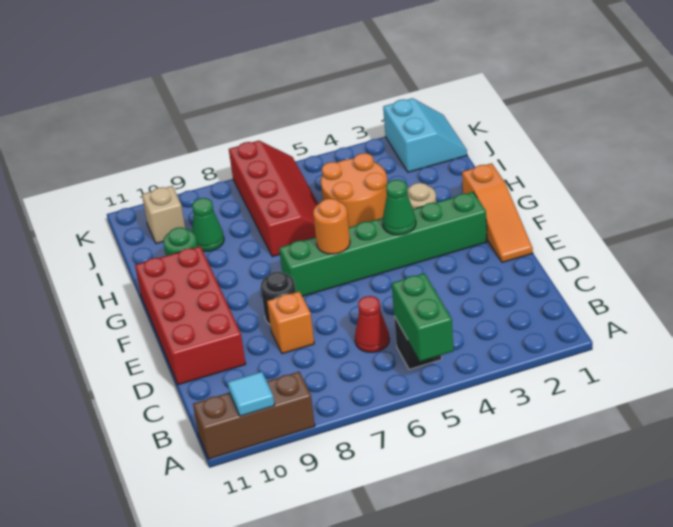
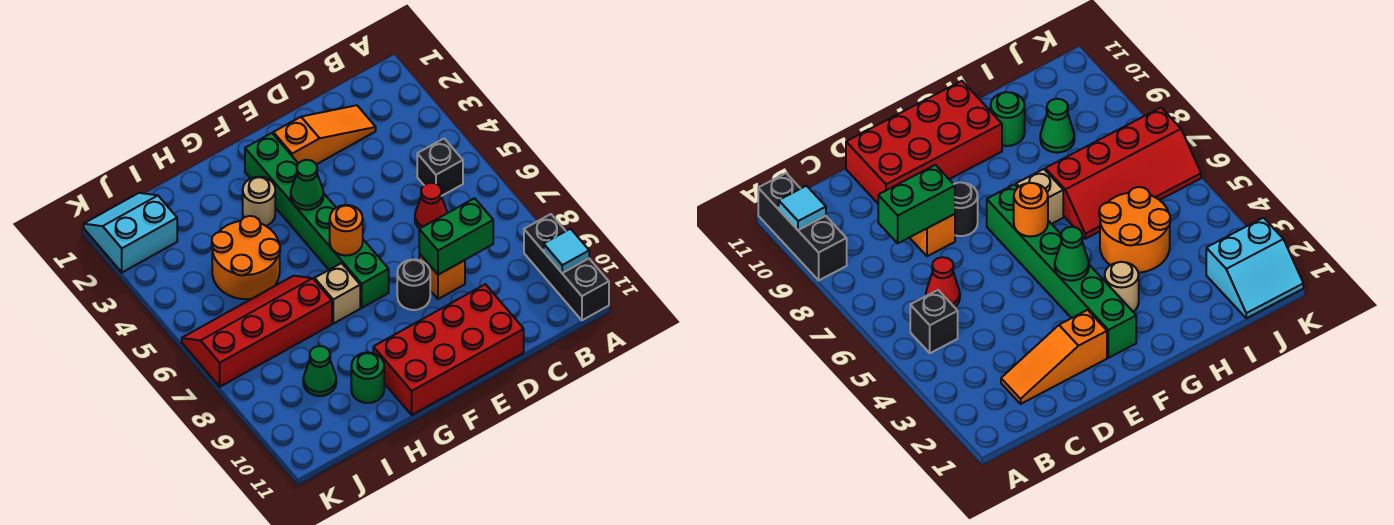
green 1x2 brick [392,273,454,361] -> green 1x2 brick moved to [419,198,493,275]
brown 1x3 brick [193,372,315,459] -> black 1x3 brick [524,214,609,320]
orange 1x3 slope [462,163,533,262] -> orange 1x3 slope moved to [273,105,376,164]
tan 1x1 brick [142,186,185,244] -> tan 1x1 brick moved to [315,263,360,324]

